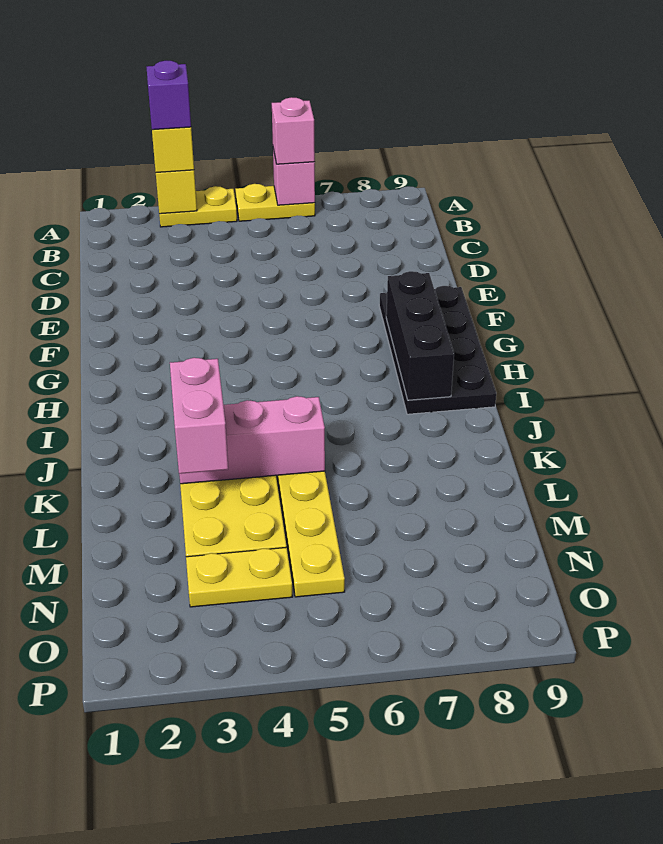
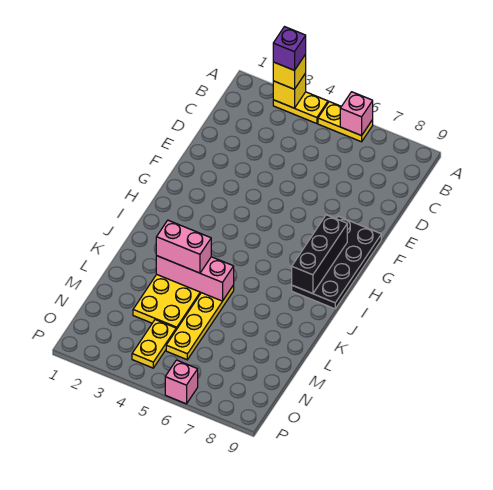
pink 1x1 brick [272,97,315,164] -> pink 1x1 brick moved to [165,360,198,404]
pink 1x2 brick [170,358,228,474] -> pink 1x2 brick turned to [156,220,211,273]
yellow 1x2 plate [186,547,293,607] -> yellow 1x2 plate turned to [132,320,176,368]

